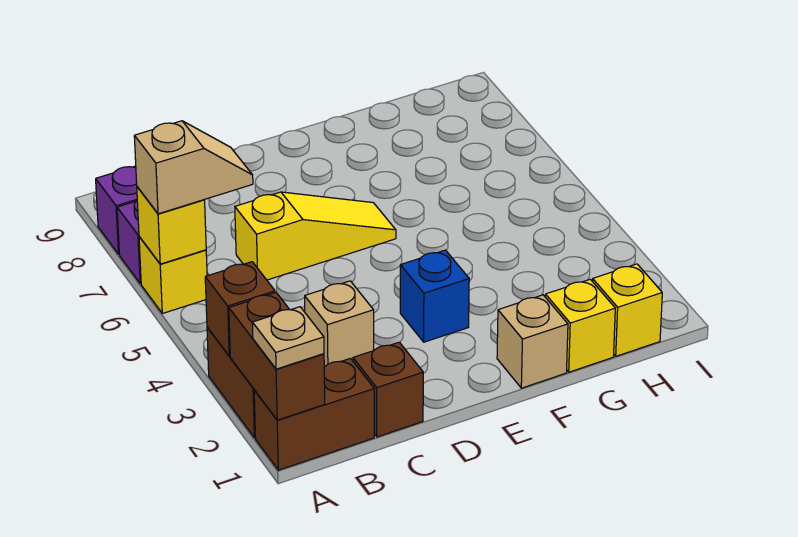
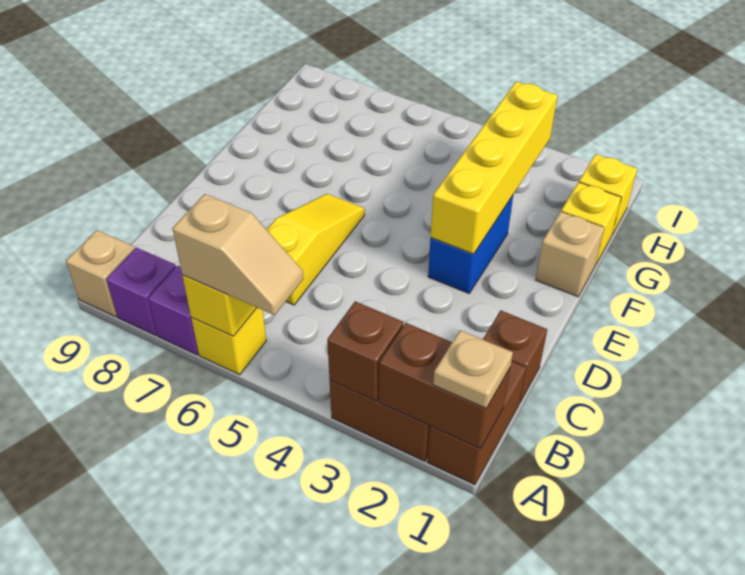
tan 1x2 slope [134,121,253,214] -> tan 1x2 slope turned to [172,194,304,315]
tan 1x1 brick [305,281,374,367] -> tan 1x1 brick moved to [66,230,135,317]
blue 1x1 brick [400,250,469,342] -> blue 1x2 brick [428,196,513,293]
none -> yellow 1x4 brick [431,82,558,254]

